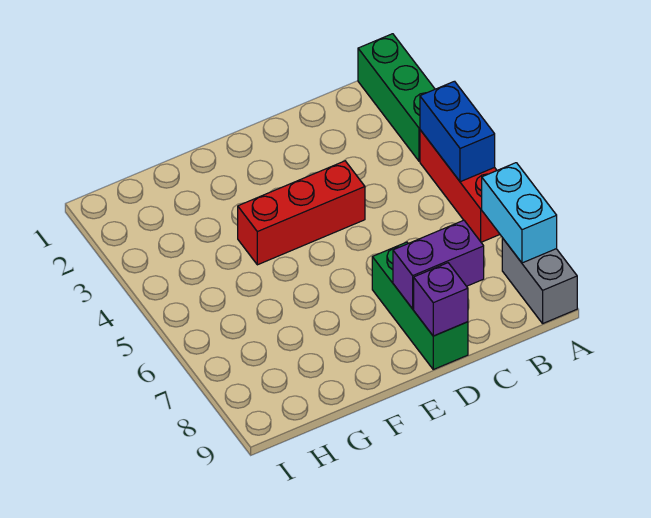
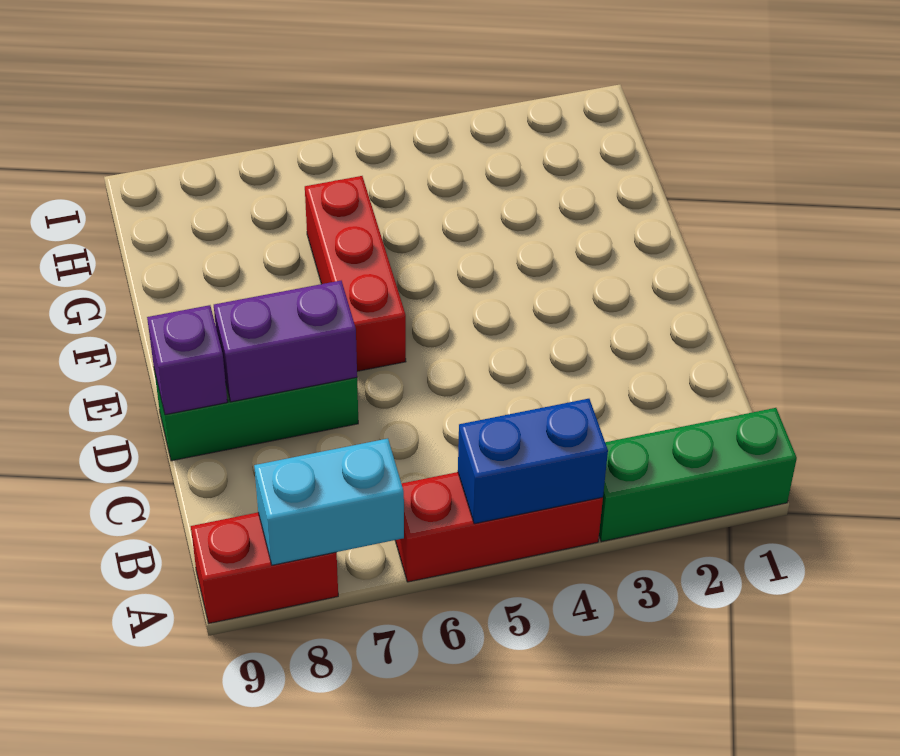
grey 1x2 brick [502,238,577,323] -> red 1x2 brick [191,513,338,623]
purple 1x2 brick [393,220,484,309] -> purple 1x2 brick turned to [214,281,357,402]
red 1x3 brick [238,161,365,265] -> red 1x3 brick moved to [305,176,406,371]

